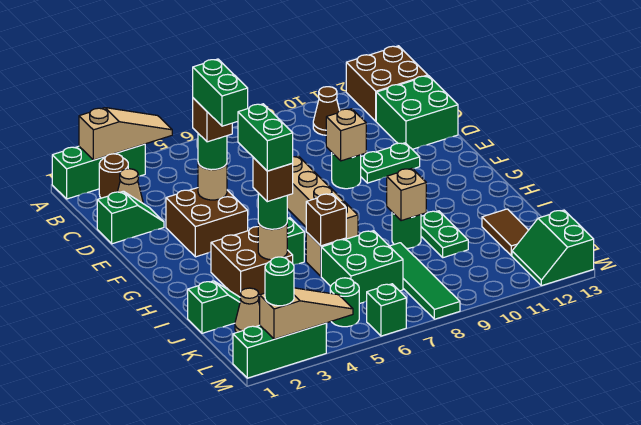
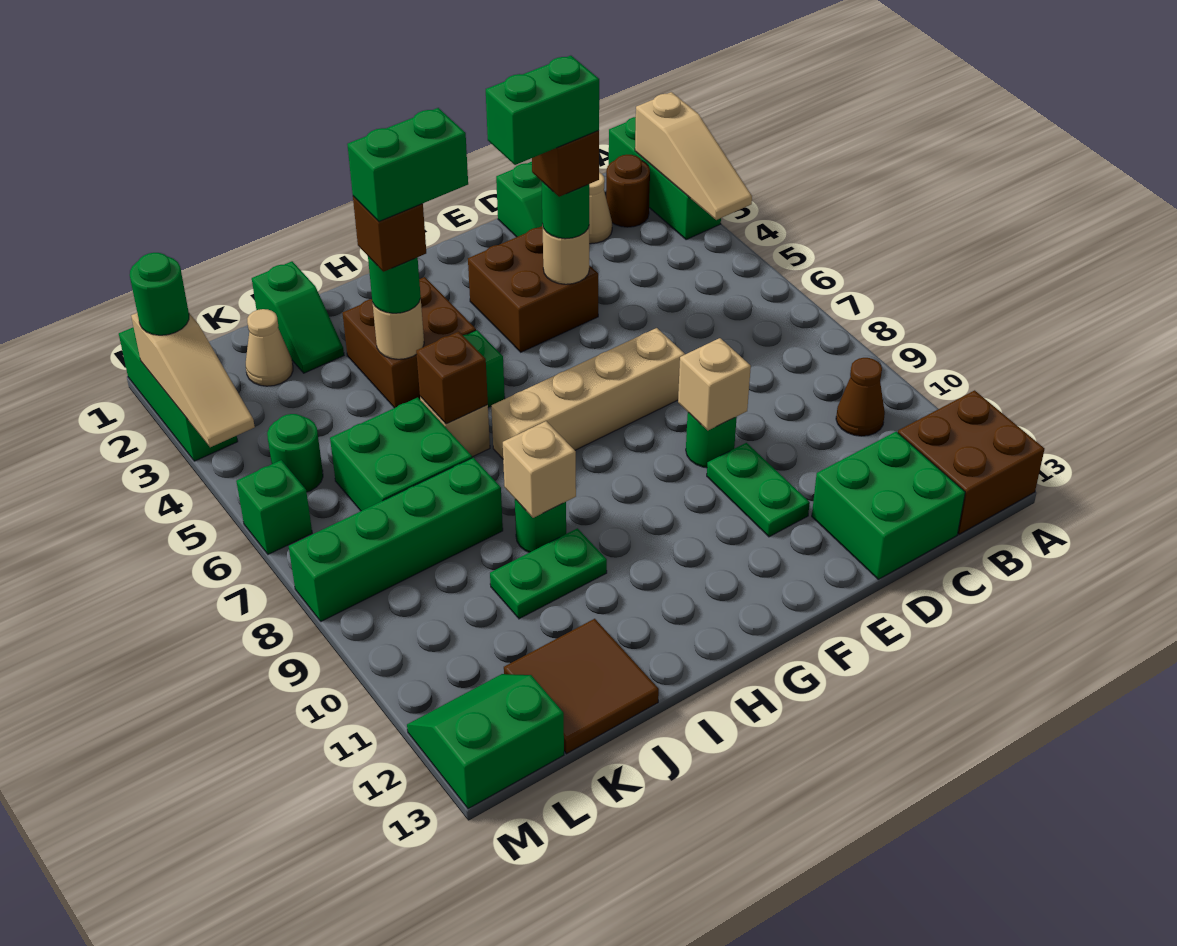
green 1x4 tile [390,243,460,319] -> green 1x4 brick [289,458,503,621]
brown 1x2 tile [482,209,528,256] -> brown 2x2 tile [504,619,659,754]

